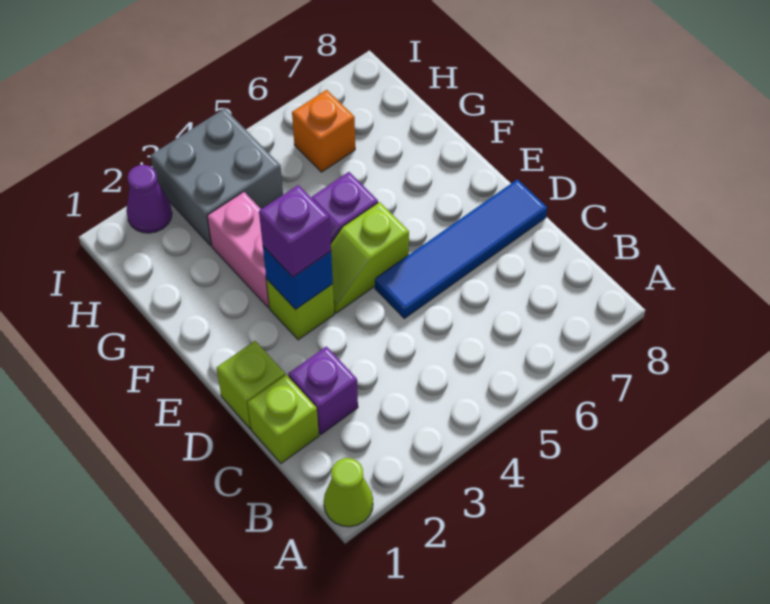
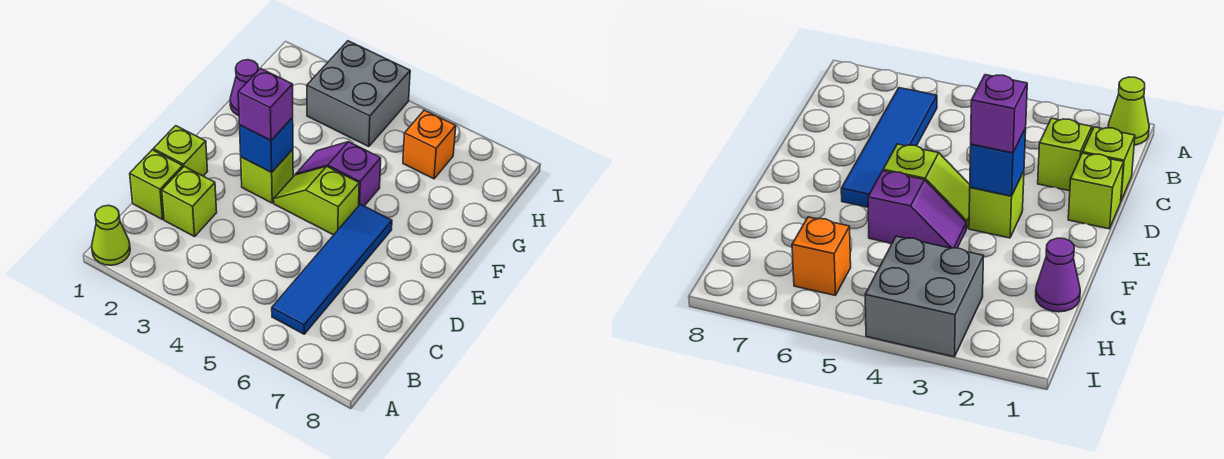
purple 1x1 brick [288,346,358,434] -> lime 1x1 brick [162,166,217,237]
blue 1x4 tile [375,179,547,318] -> blue 1x4 tile turned to [272,204,392,334]
pink 1x2 brick [207,192,269,308] -> none
purple 1x1 cone [126,165,172,233] -> purple 1x1 cone moved to [230,60,259,116]

